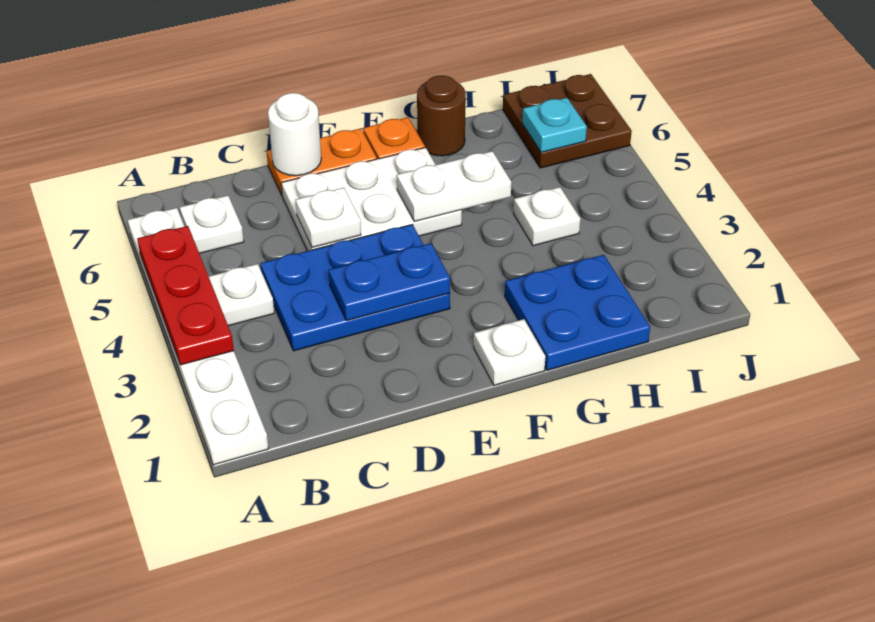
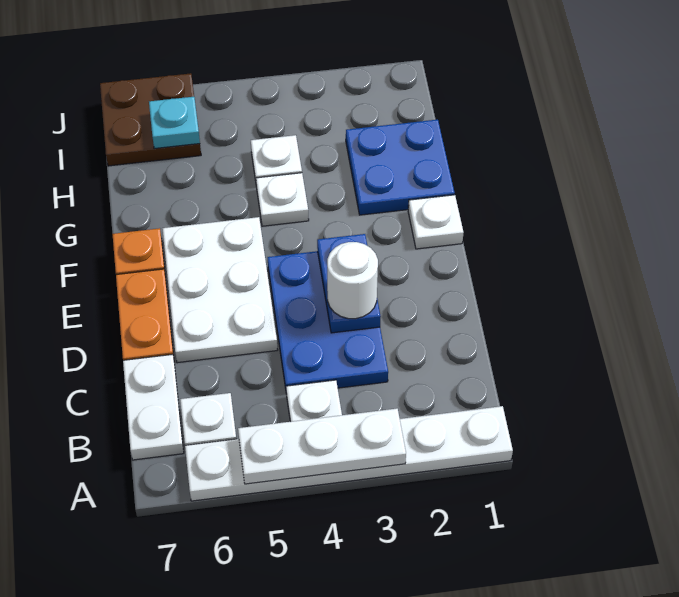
red 1x3 plate [137,226,234,365] -> white 1x3 plate [238,409,406,484]
white 1x1 plate [295,188,361,247] -> white 1x1 plate moved to [256,173,309,226]
white 1x1 round brick [268,93,321,176] -> white 1x1 round brick moved to [327,242,378,319]
white 1x2 plate [397,151,511,222] -> white 1x2 plate moved to [123,354,184,460]
brown 1x1 round brick [417,76,466,156] -> none

